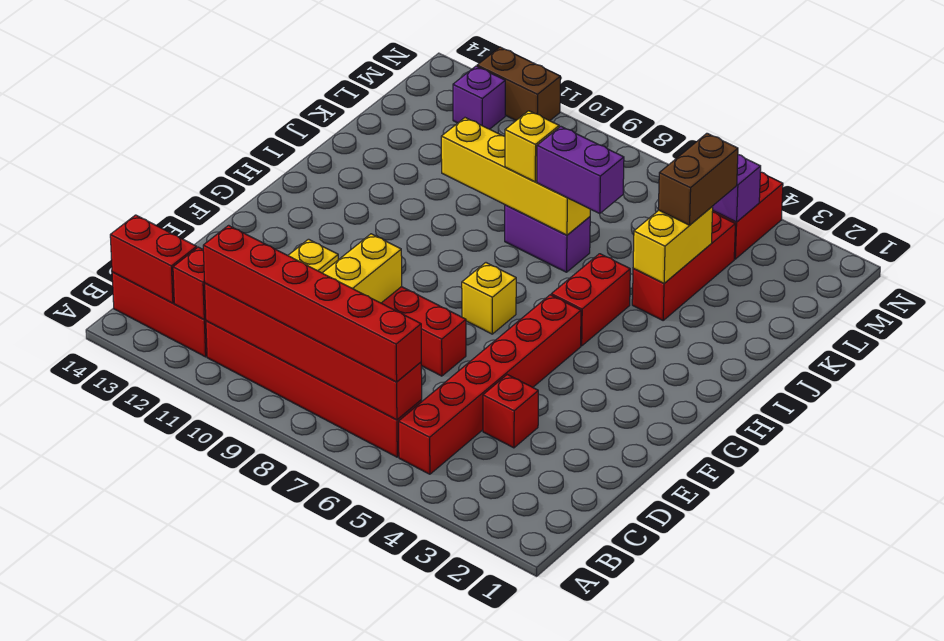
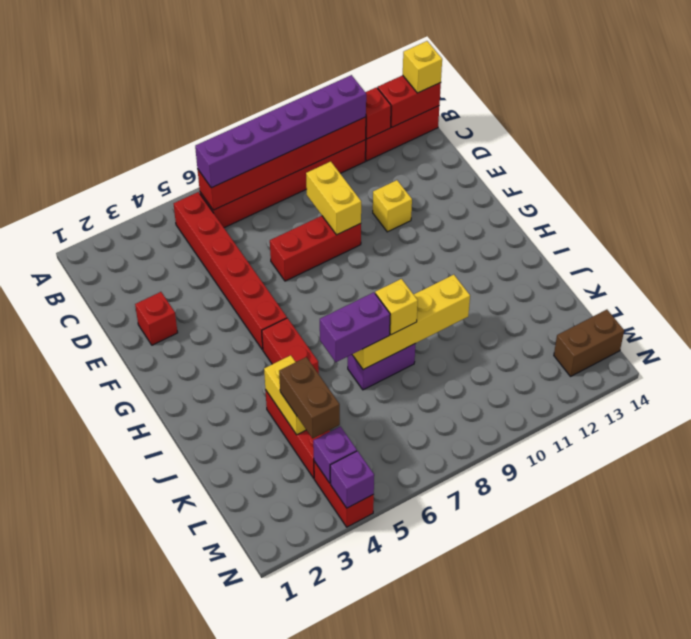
red 1x6 brick [203,225,421,382] -> purple 1x6 brick [195,75,366,188]
red 1x1 brick [483,375,538,448] -> red 1x1 brick moved to [135,292,178,345]
yellow 1x1 brick [462,263,516,334] -> yellow 1x1 brick moved to [403,41,442,93]
purple 1x1 brick [453,66,505,129] -> purple 1x1 brick moved to [330,451,374,508]
brown 1x2 brick [477,47,560,121] -> brown 1x2 brick moved to [554,310,624,376]

